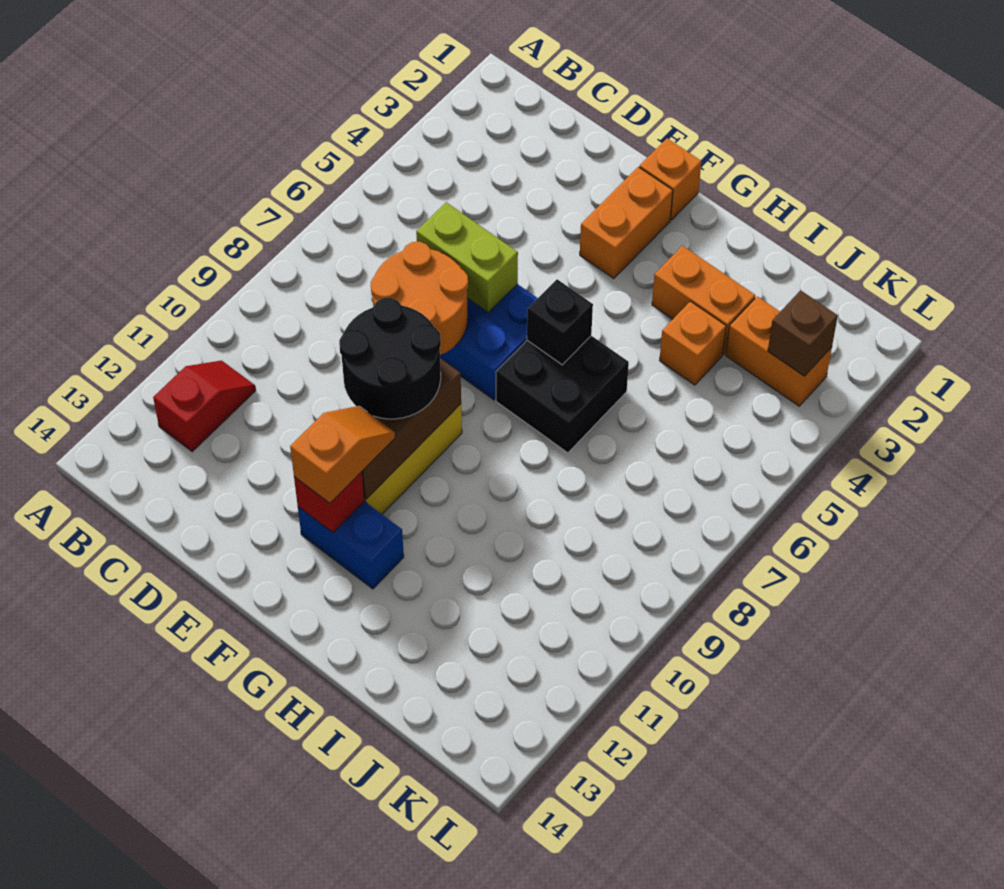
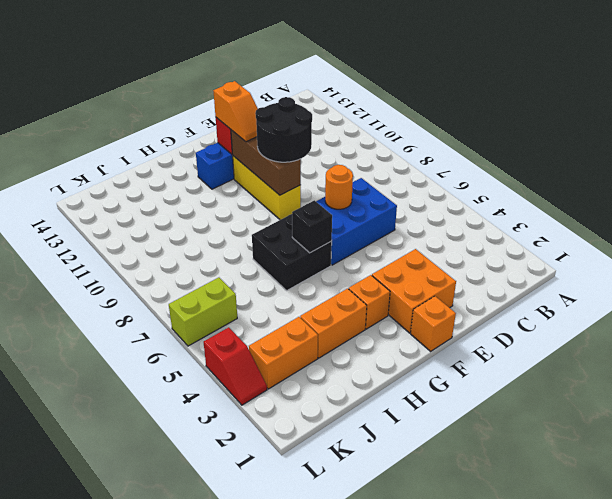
red 1x2 slope [153,361,256,452] -> red 1x2 slope moved to [204,327,267,405]
lime 1x2 brick [416,202,518,312] -> lime 1x2 brick moved to [169,278,237,346]
orange 2x2 round brick [371,242,468,355] -> orange 1x1 round brick [325,165,353,209]
orange 1x2 brick [580,167,673,279] -> orange 2x2 brick [372,249,456,333]
orange 1x1 brick [660,301,726,385] -> orange 1x1 brick moved to [349,275,390,329]
brown 1x1 brick [768,290,838,376] -> none

